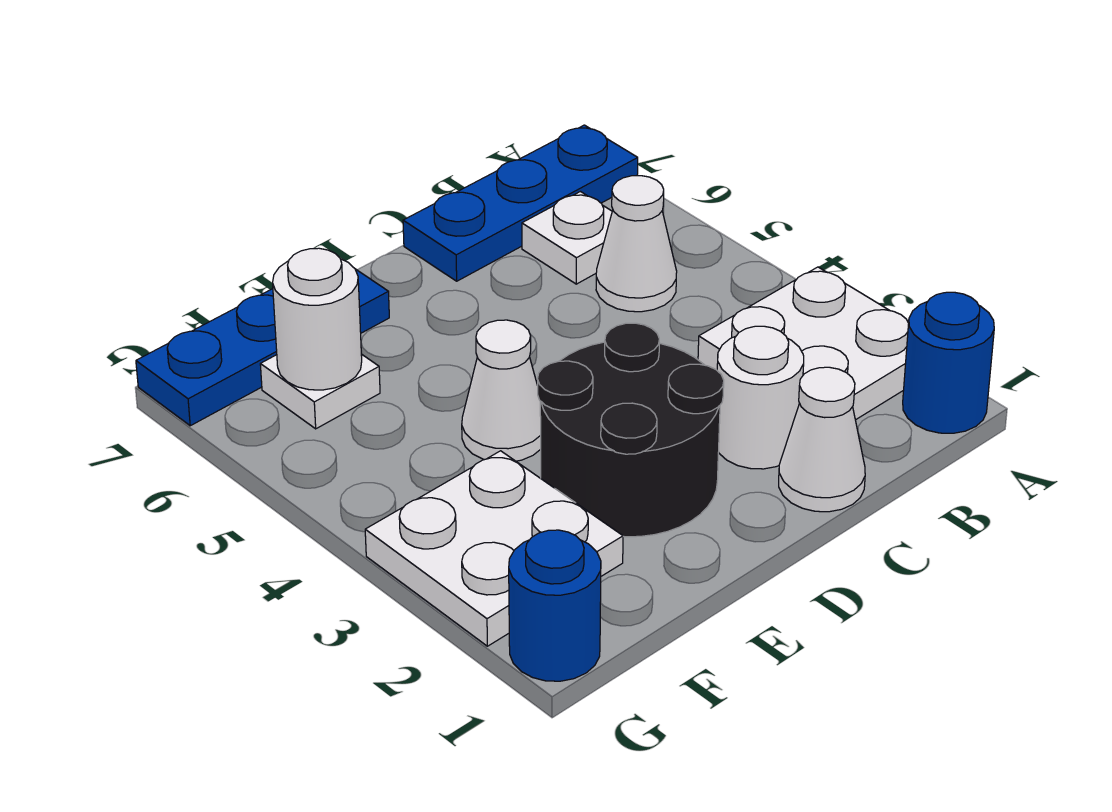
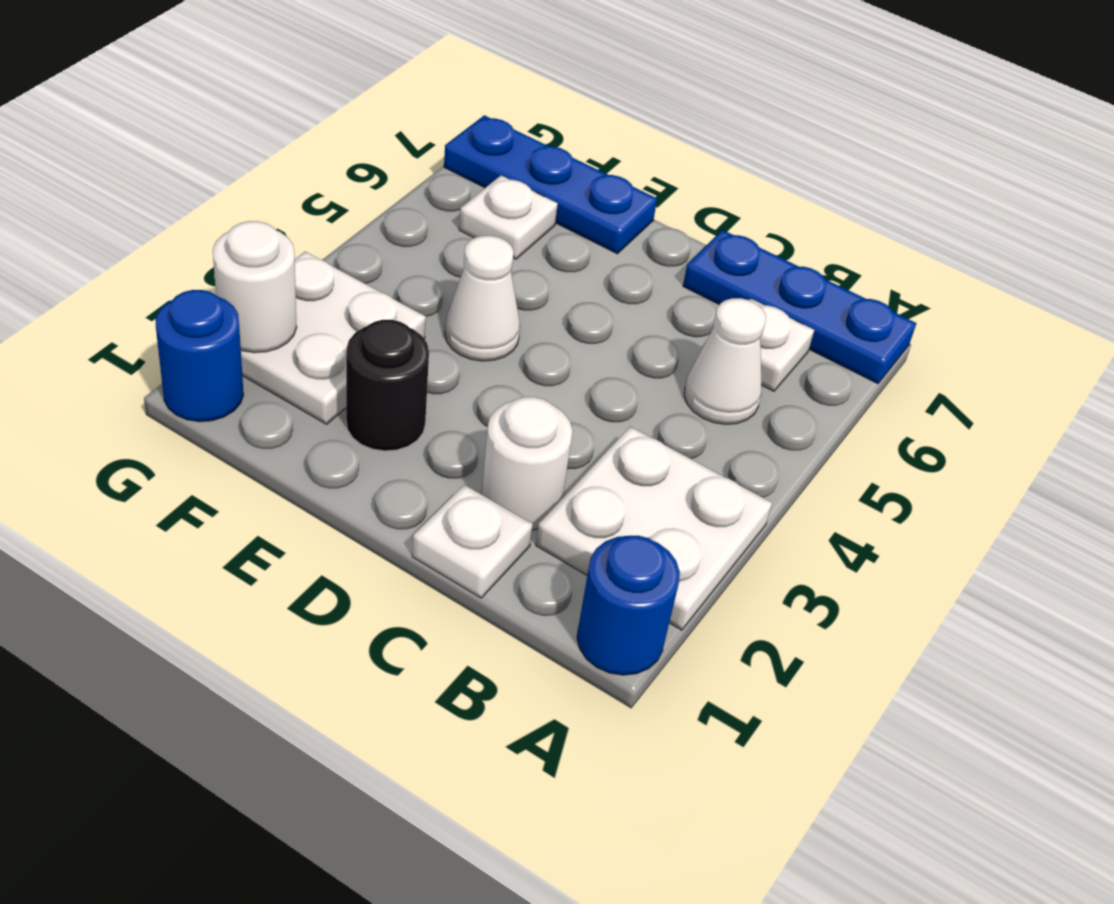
white 1x1 cone [779,367,865,512] -> white 1x1 plate [412,485,533,598]
black 2x2 round brick [538,323,724,537] -> black 1x1 round brick [346,320,429,451]
white 1x1 round brick [273,248,362,390] -> white 1x1 round brick moved to [213,221,297,353]

